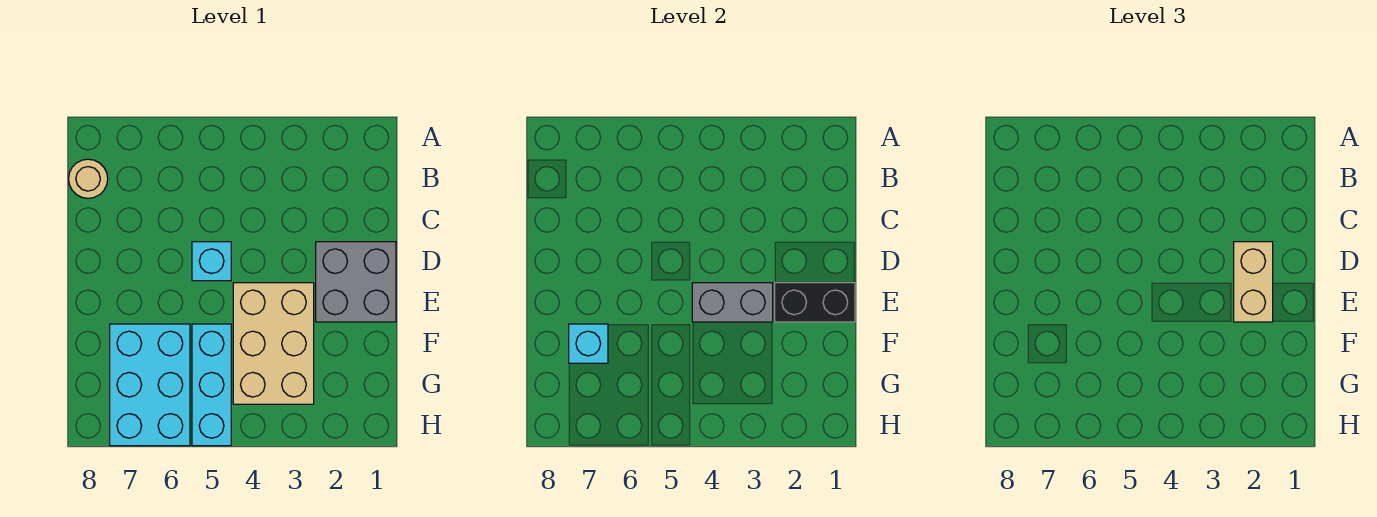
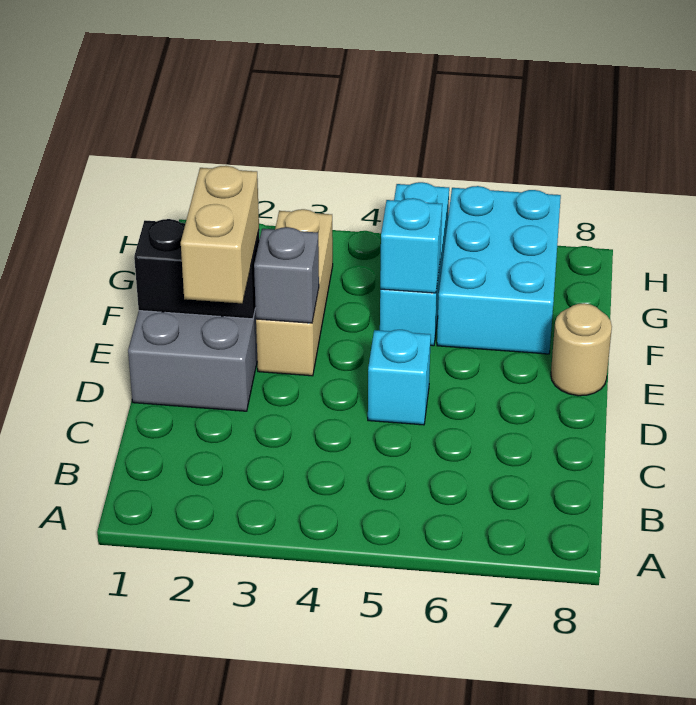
tan 1x1 round brick [69,159,108,198] -> tan 1x1 round brick moved to [551,303,612,396]
tan 2x3 brick [233,283,314,404] -> tan 1x3 brick [256,209,333,376]
grey 1x2 brick [692,283,773,322] -> grey 1x1 brick [254,227,319,323]
cyan 1x1 brick [569,324,608,363] -> cyan 1x1 brick moved to [380,198,442,293]

